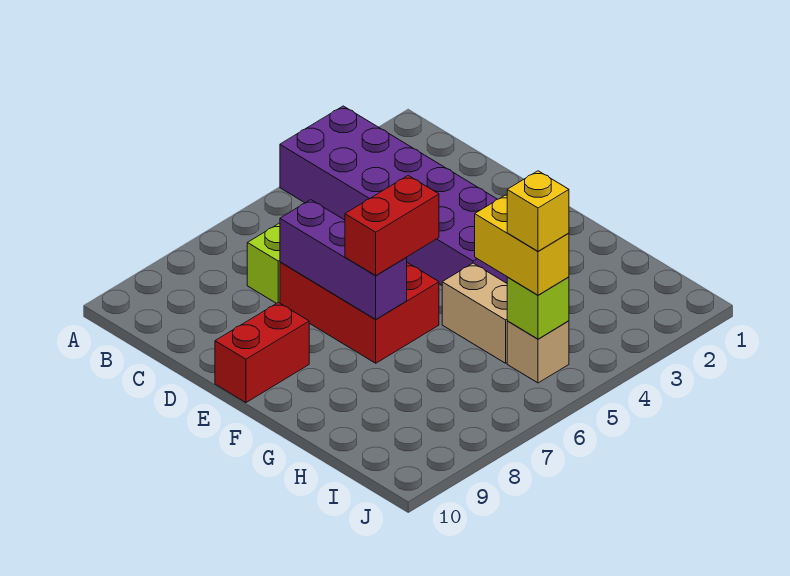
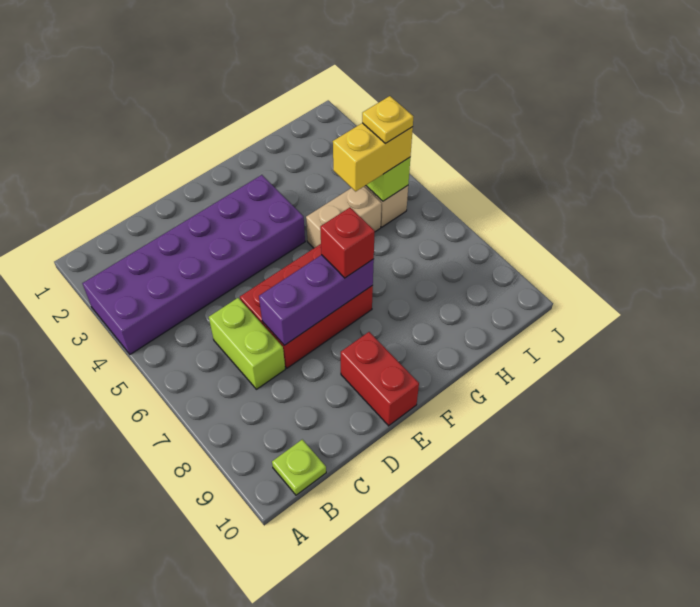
none -> lime 1x1 plate [272,440,326,495]
red 1x2 brick [345,175,439,275] -> red 1x1 brick [320,208,375,278]
yellow 1x1 brick [507,171,569,251] -> yellow 1x1 plate [362,96,413,143]

